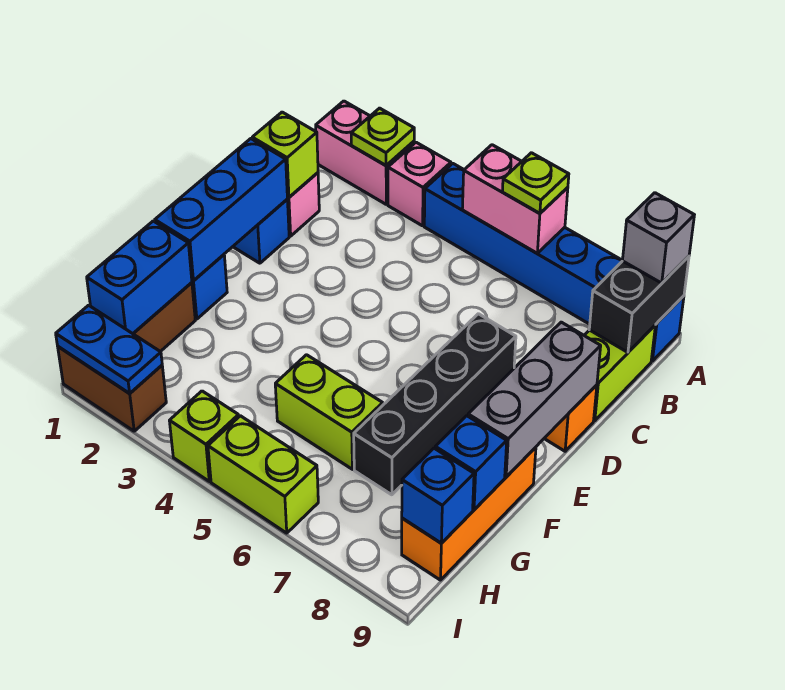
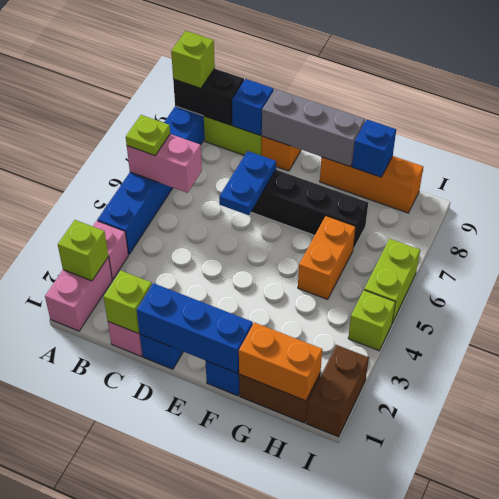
lime 1x1 plate [351,108,414,165] -> lime 1x1 brick [58,220,108,281]
pink 1x2 brick [462,145,568,253] -> pink 1x2 brick turned to [127,134,202,193]
grey 1x1 brick [622,193,694,283] -> lime 1x1 brick [171,31,215,88]
blue 1x2 brick [87,221,192,334] -> orange 1x2 brick [239,322,322,401]
lime 1x2 brick [275,355,383,469] -> orange 1x2 brick [298,216,356,299]
blue 1x1 brick [402,448,474,543] -> blue 1x1 brick moved to [232,79,274,135]
blue 1x2 plate [56,305,162,394] -> blue 1x2 plate moved to [219,151,276,215]

